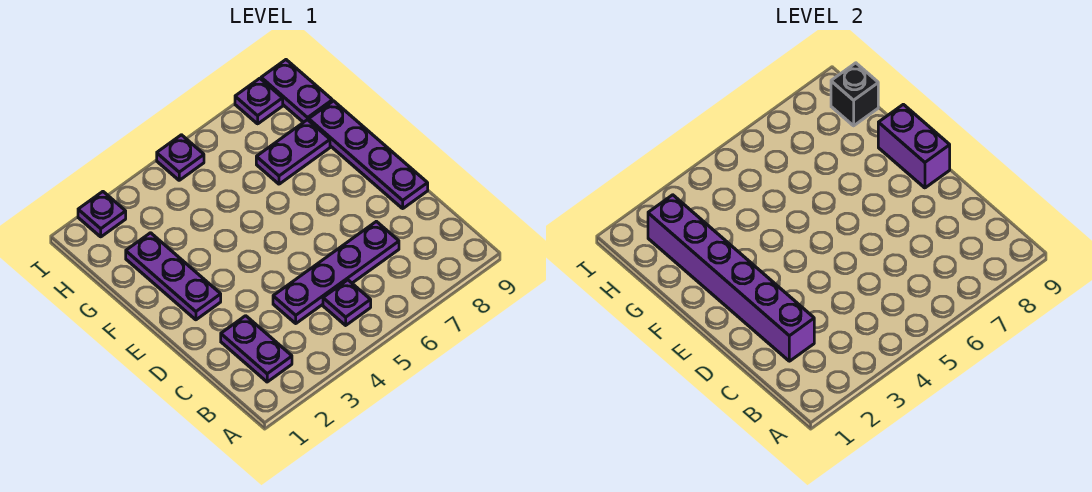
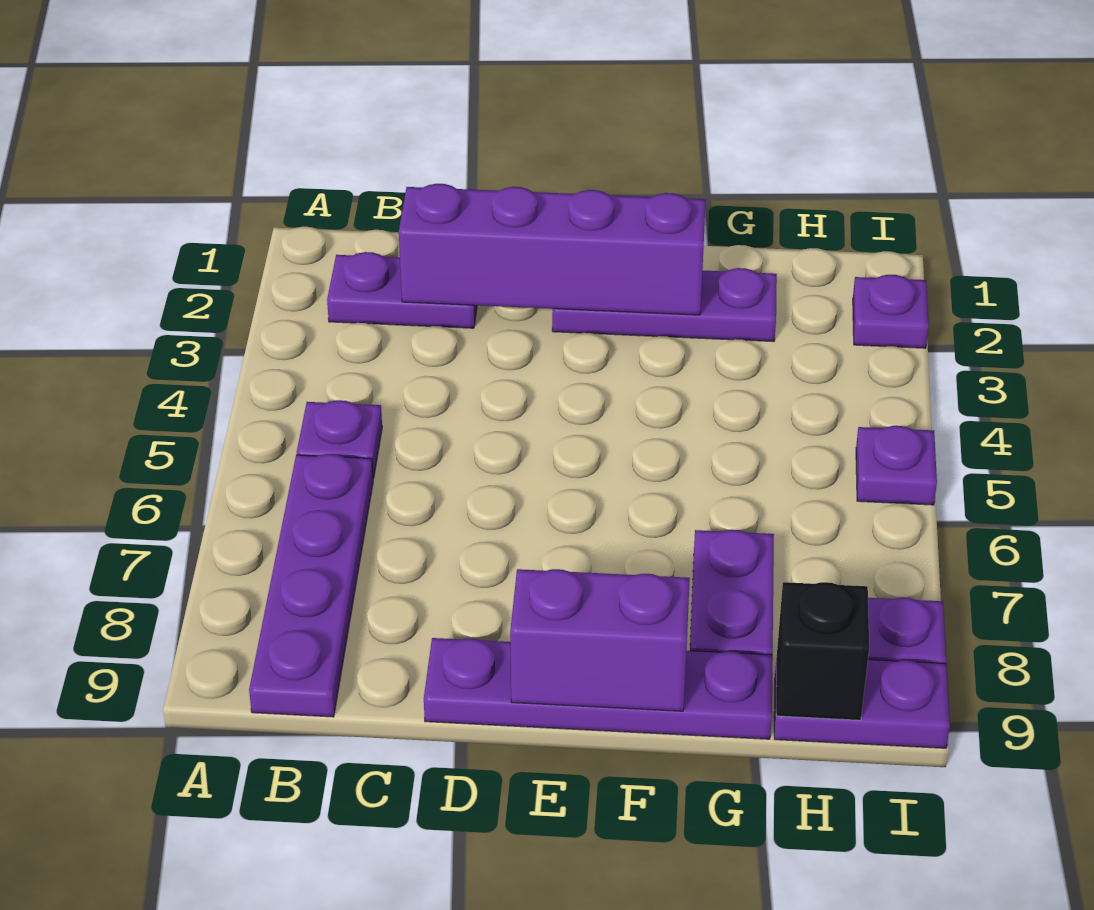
purple 1x6 brick [648,195,814,361] -> purple 1x4 brick [399,184,706,315]
purple 1x4 plate [273,221,399,323] -> purple 1x4 plate moved to [249,454,373,717]

